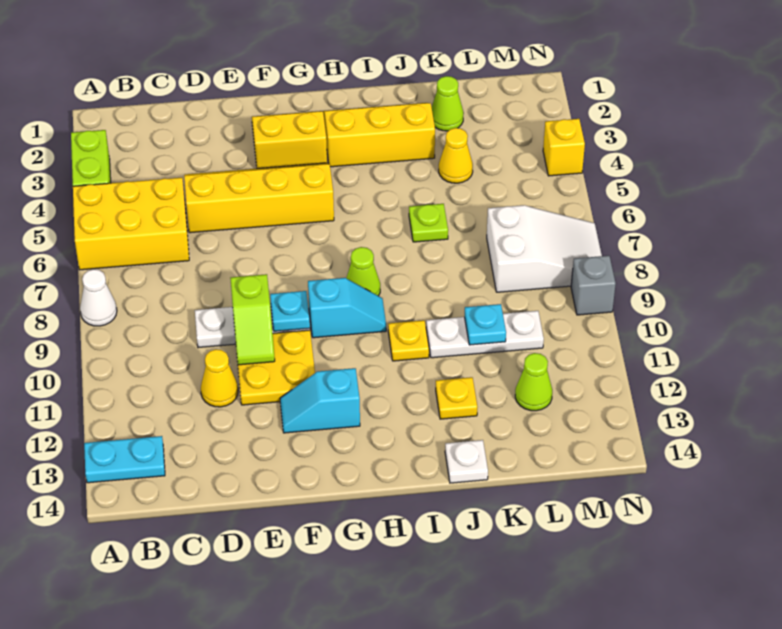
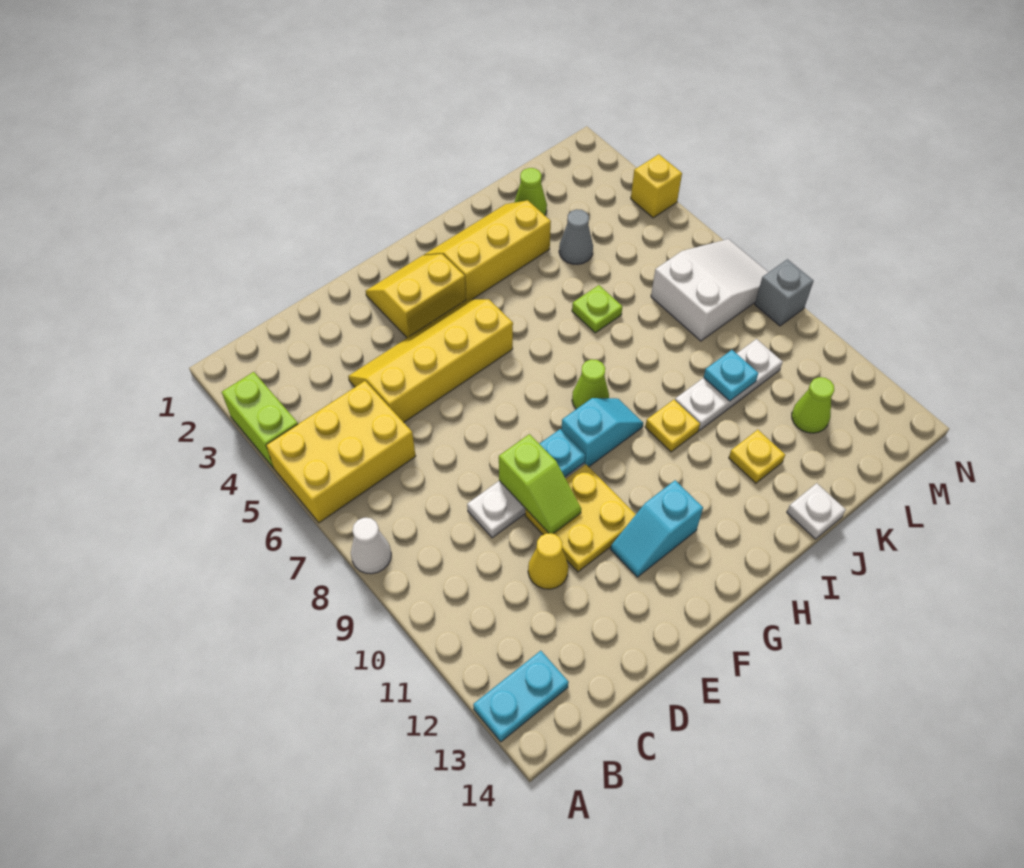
yellow 1x1 cone [439,128,473,183] -> grey 1x1 cone [559,209,593,264]

